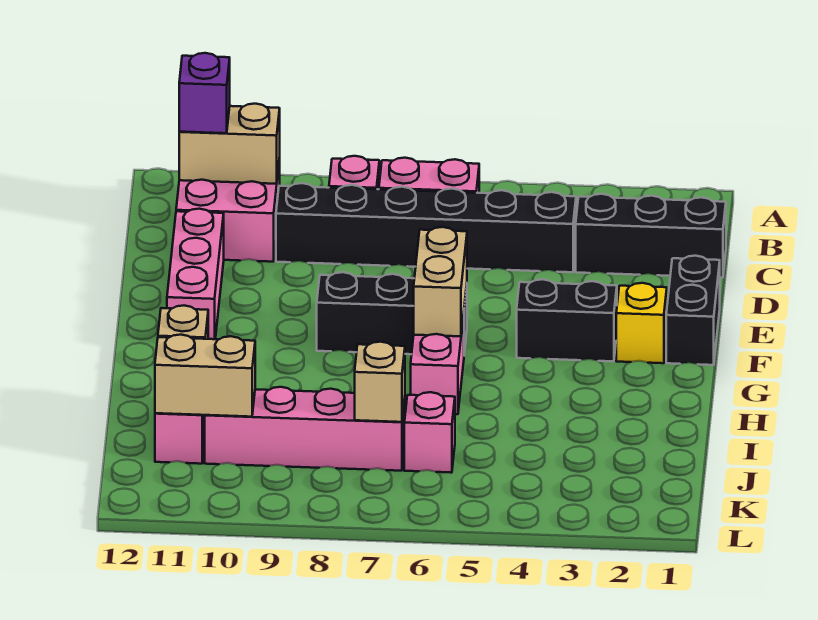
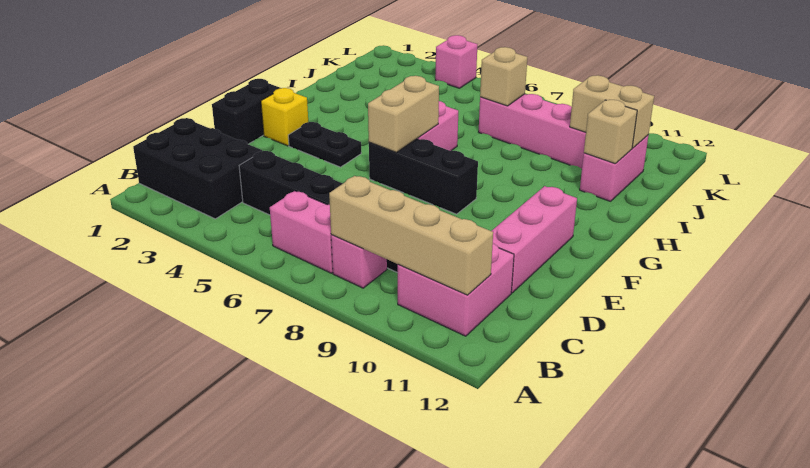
tan 1x2 brick [179,104,280,184] -> tan 1x4 brick [329,176,493,295]
purple 1x1 brick [179,53,230,133] -> none
black 1x3 brick [576,194,726,278] -> black 2x3 brick [133,118,262,219]
black 1x2 brick [517,279,617,361] -> black 1x2 plate [288,122,361,167]
pink 1x1 brick [404,392,455,473] -> pink 1x1 brick moved to [435,35,477,88]

